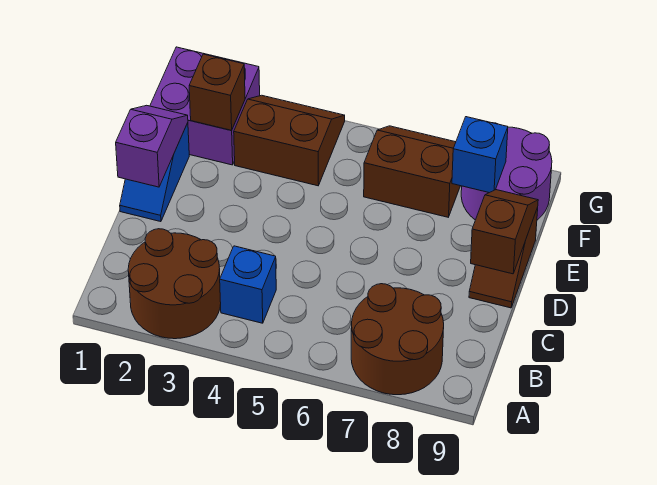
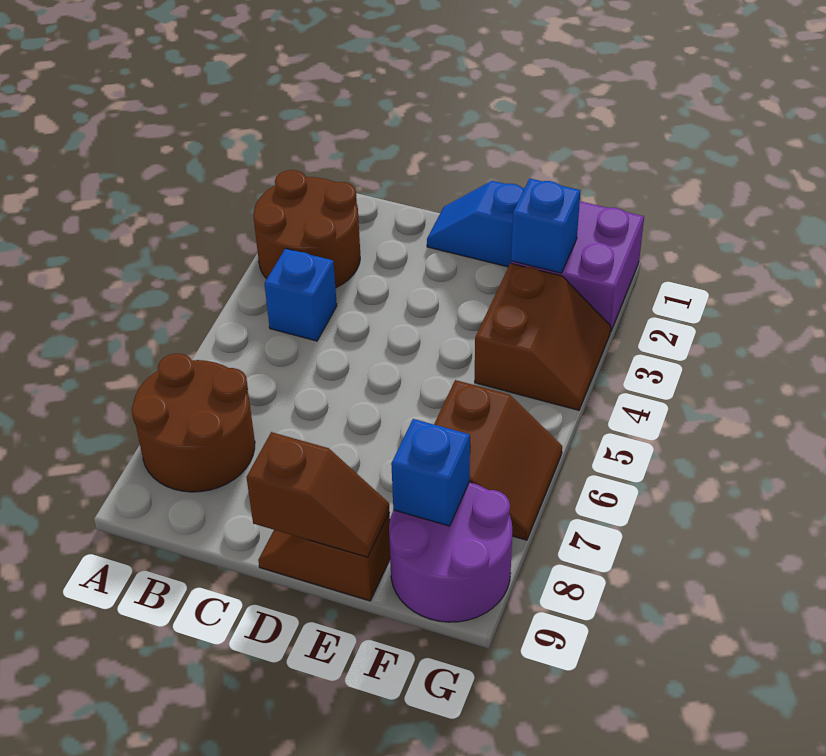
purple 1x2 slope [116,105,188,187] -> none
brown 1x1 brick [189,54,245,130] -> blue 1x1 brick [511,179,580,273]

